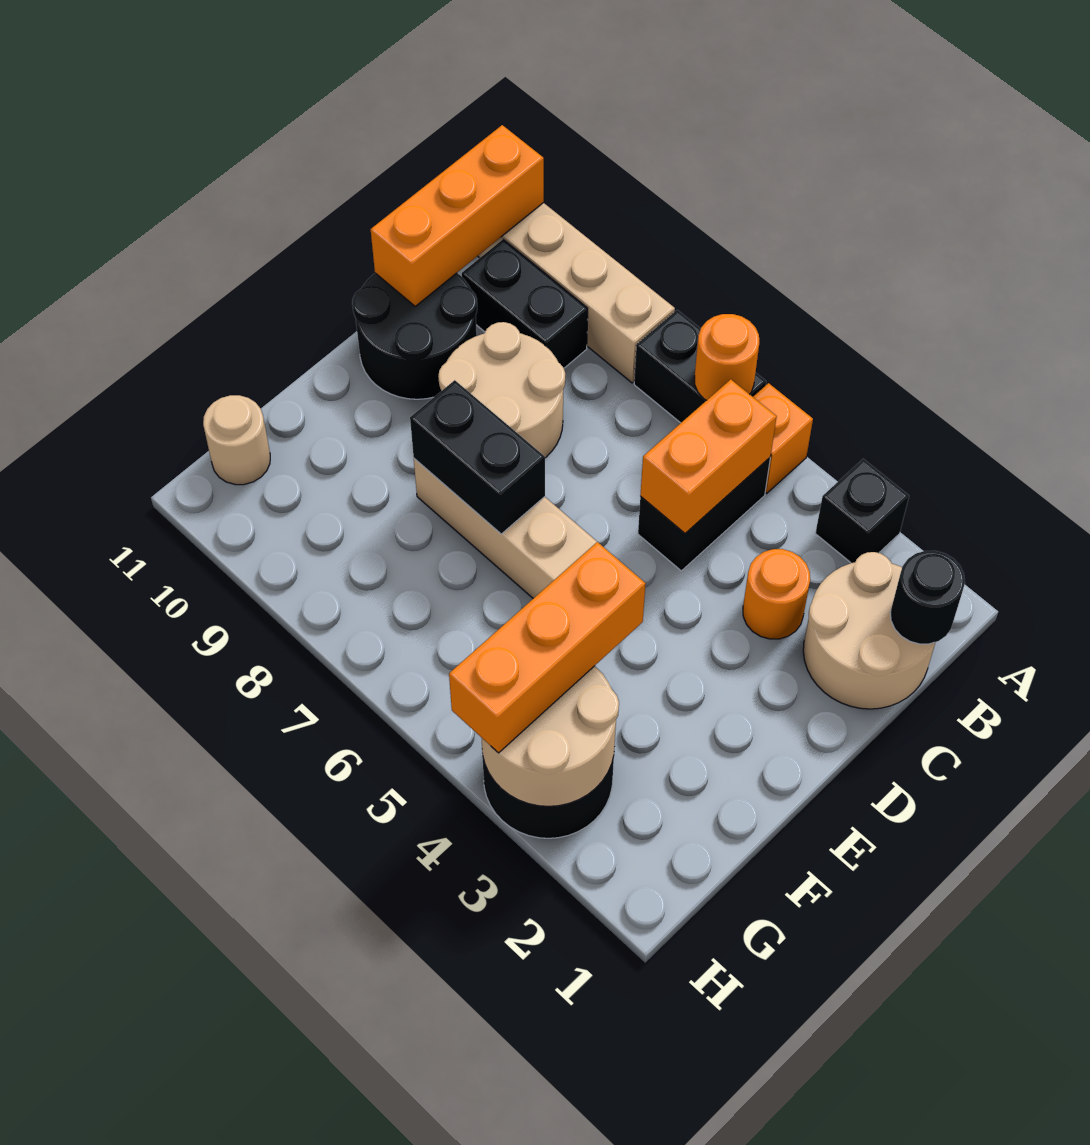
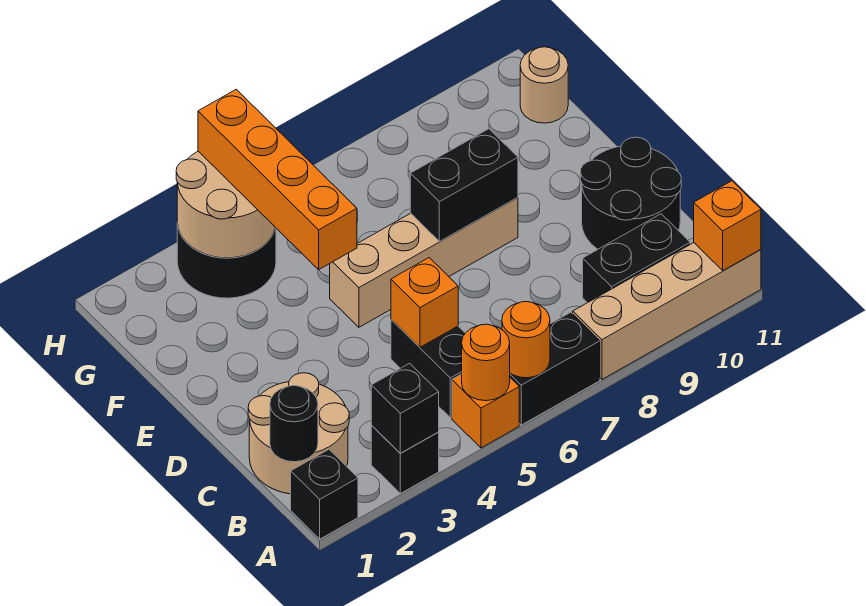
none -> black 1x1 brick [291,449,358,539]
none -> black 1x1 brick [371,363,439,453]
orange 1x3 brick [371,125,544,306] -> orange 1x1 brick [694,181,761,271]
orange 1x2 brick [640,379,777,533] -> orange 1x1 brick [391,258,458,347]
orange 1x1 round brick [743,549,810,639] -> orange 1x1 round brick moved to [462,324,510,401]
tan 2x2 round brick [438,322,565,458] -> none
orange 1x3 brick [449,542,646,753] -> orange 1x4 brick [198,89,357,269]

